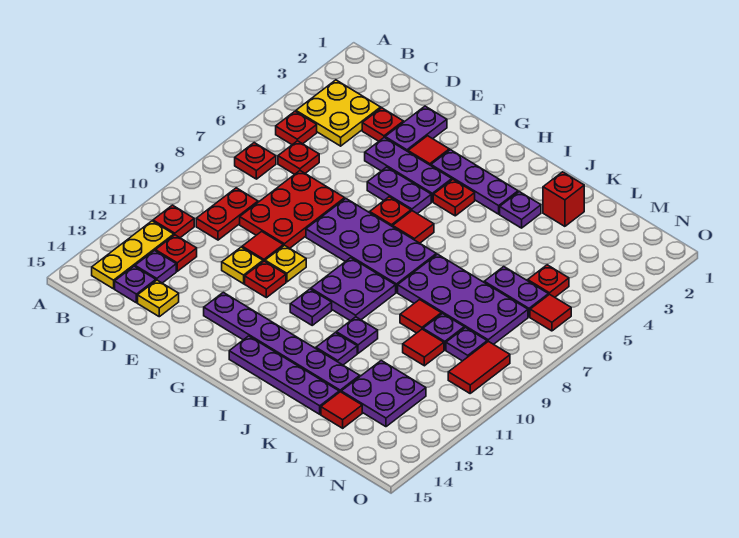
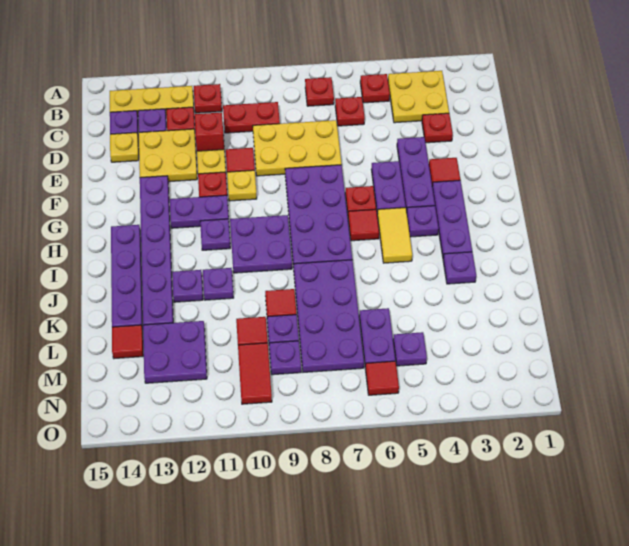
red 2x3 plate [240,171,345,248] -> yellow 2x3 plate [253,120,341,176]
none -> yellow 2x2 plate [139,129,197,182]
purple 1x2 plate [385,106,447,152] -> purple 1x2 plate moved to [170,195,229,228]
red 1x1 plate [433,180,475,216] -> purple 1x1 plate [406,206,439,237]
none -> yellow 1x2 tile [377,208,412,263]
red 1x1 brick [543,172,584,226] -> red 1x1 brick moved to [194,112,224,151]
red 1x1 plate [528,265,569,297] -> purple 1x1 plate [393,332,427,366]
red 1x2 tile [448,341,510,393] -> red 1x2 tile turned to [238,343,272,404]

